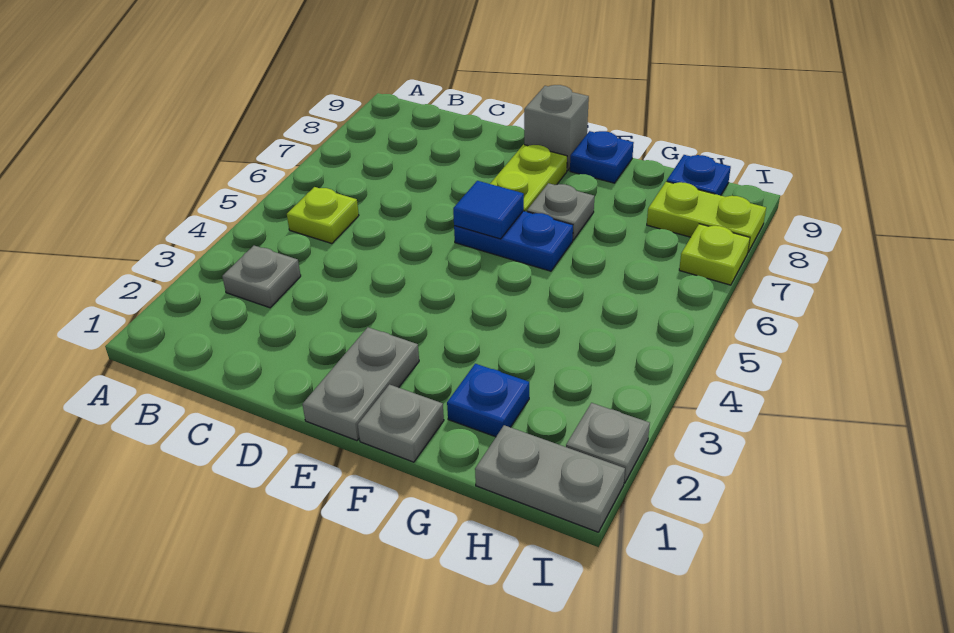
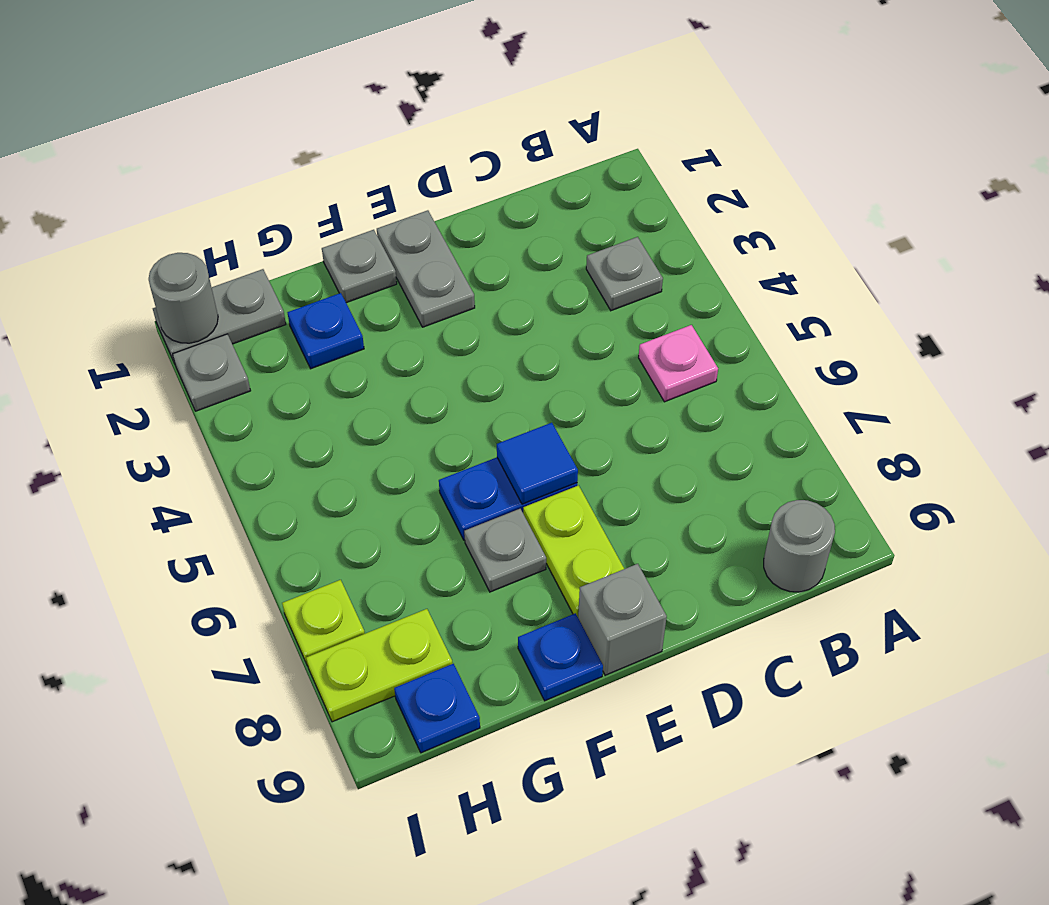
lime 1x1 plate [287,187,359,244] -> pink 1x1 plate [639,325,718,402]
none -> grey 1x1 round brick [764,500,835,592]
none -> grey 1x1 round brick [149,253,218,343]

